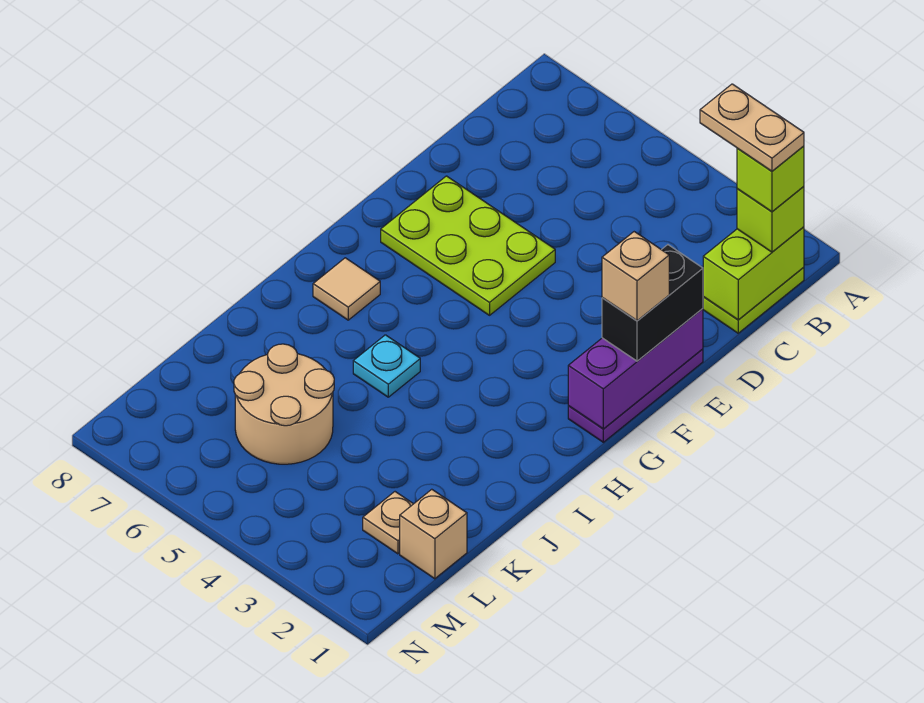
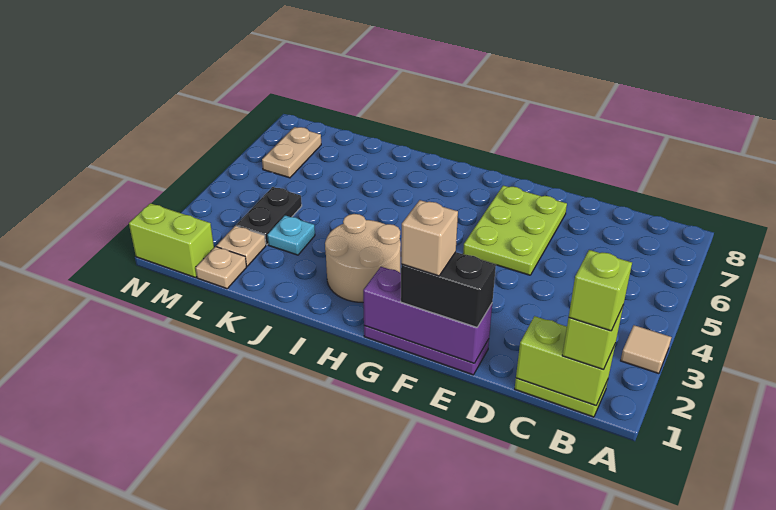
tan 1x2 plate [700,84,804,171] -> tan 1x2 plate moved to [262,127,321,178]
tan 1x1 tile [313,258,380,320] -> tan 1x1 tile moved to [621,325,671,374]
cyan 1x1 plate [353,335,420,397] -> cyan 1x1 plate moved to [267,216,315,255]
tan 2x2 round brick [234,344,334,464] -> tan 2x2 round brick moved to [325,214,401,302]
tan 1x1 brick [400,489,467,579] -> tan 1x1 plate [196,247,247,289]
none -> black 1x2 plate [236,187,302,245]
none -> lime 1x2 brick [129,203,214,278]

